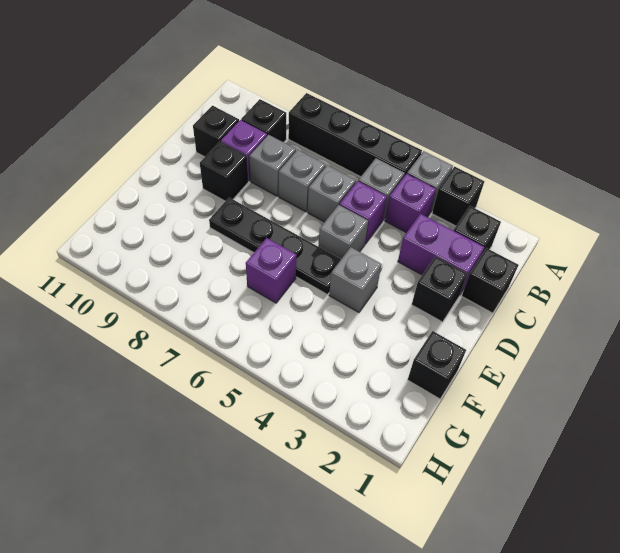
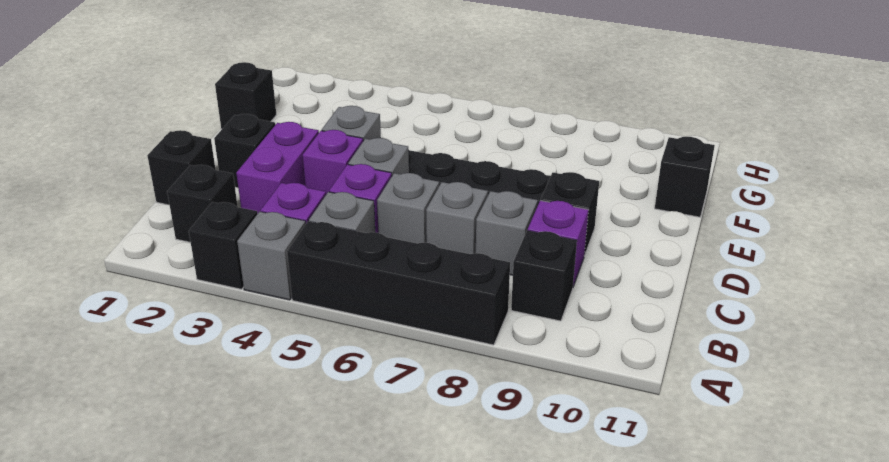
purple 1x2 brick [398,214,484,294] -> purple 1x2 brick turned to [236,122,319,214]
black 1x1 brick [193,106,239,157] -> black 1x1 brick moved to [655,137,715,217]
purple 1x1 brick [246,238,297,303] -> purple 1x1 brick moved to [303,130,363,194]

